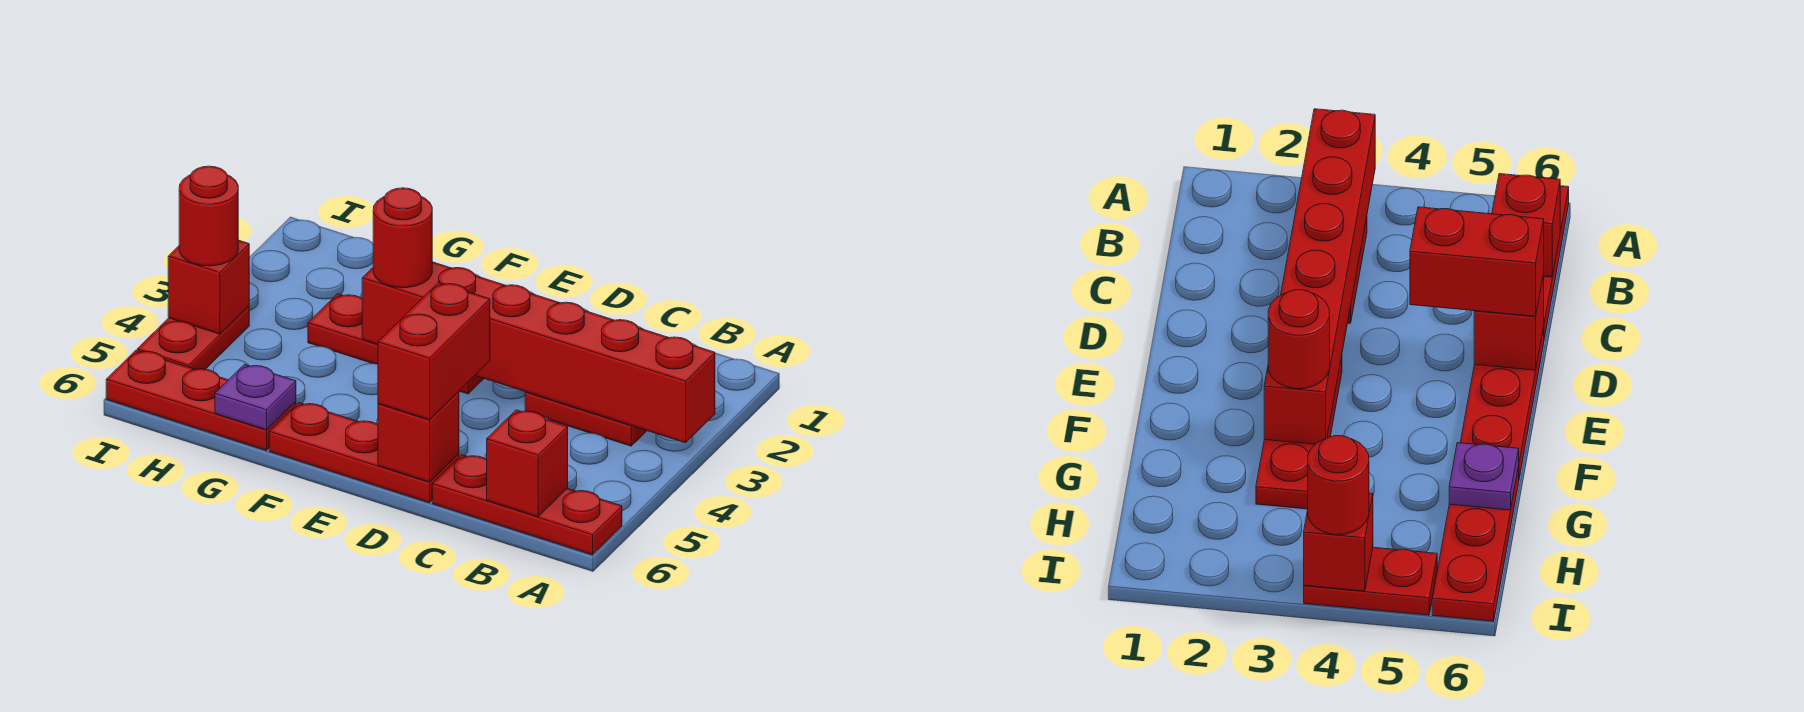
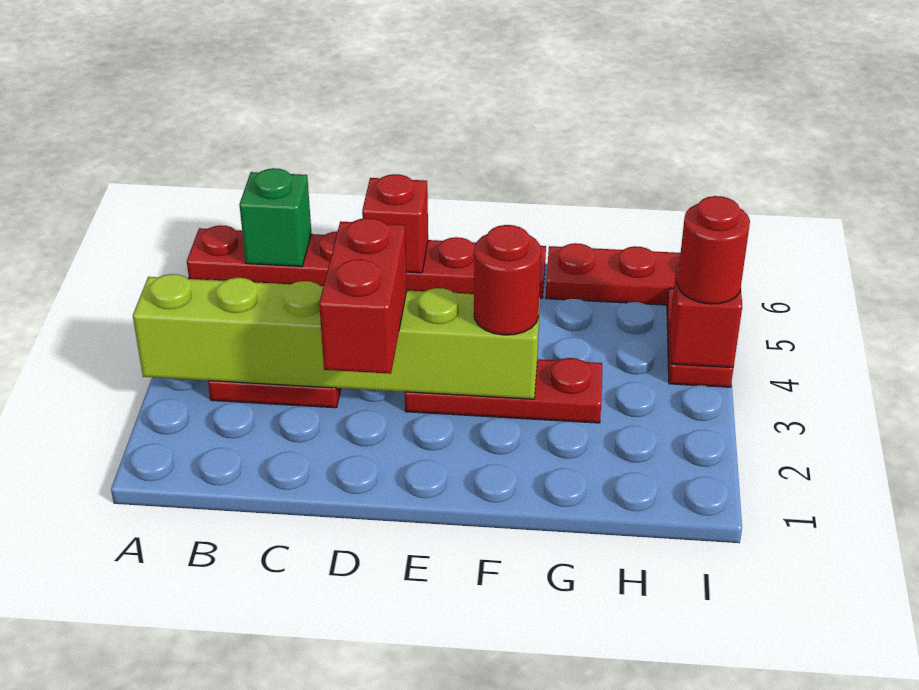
red 1x6 brick [362,262,715,443] -> lime 1x6 brick [133,274,540,399]
red 1x1 brick [487,410,568,517] -> green 1x1 brick [239,168,312,267]
red 1x2 brick [378,282,490,420] -> red 1x2 brick moved to [319,218,407,374]
purple 1x1 plate [215,364,296,430] -> none

